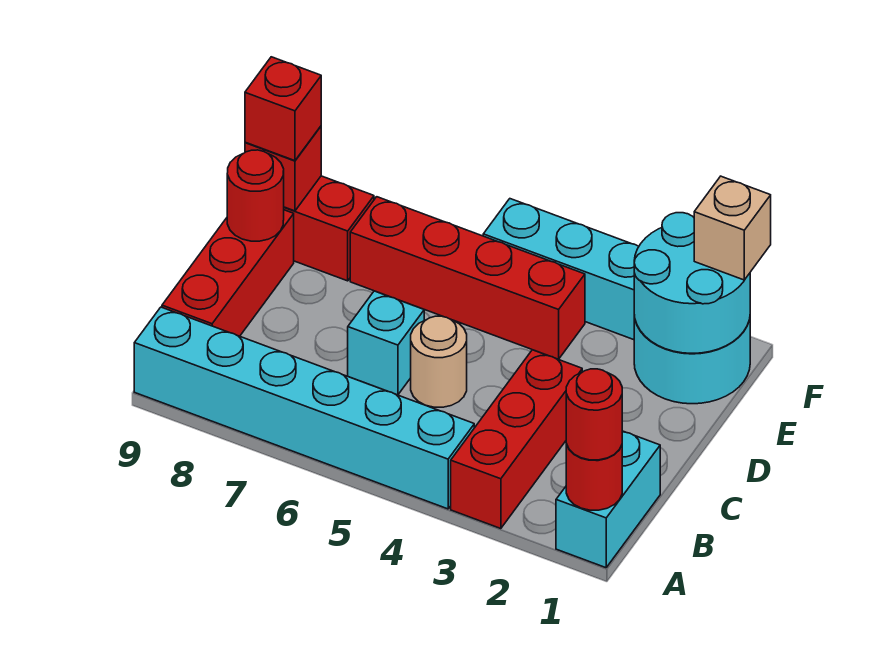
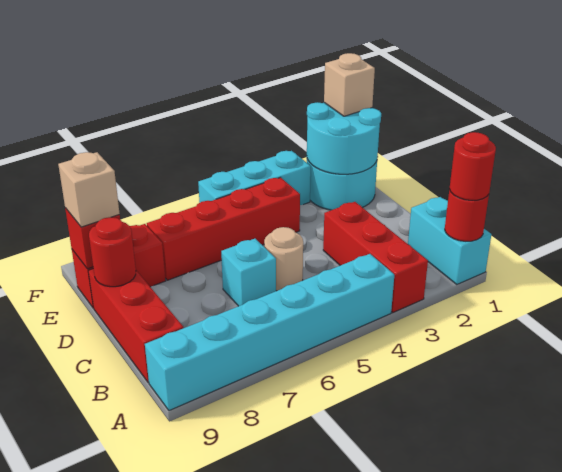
red 1x1 brick [245,57,321,161] -> tan 1x1 brick [58,152,120,227]

